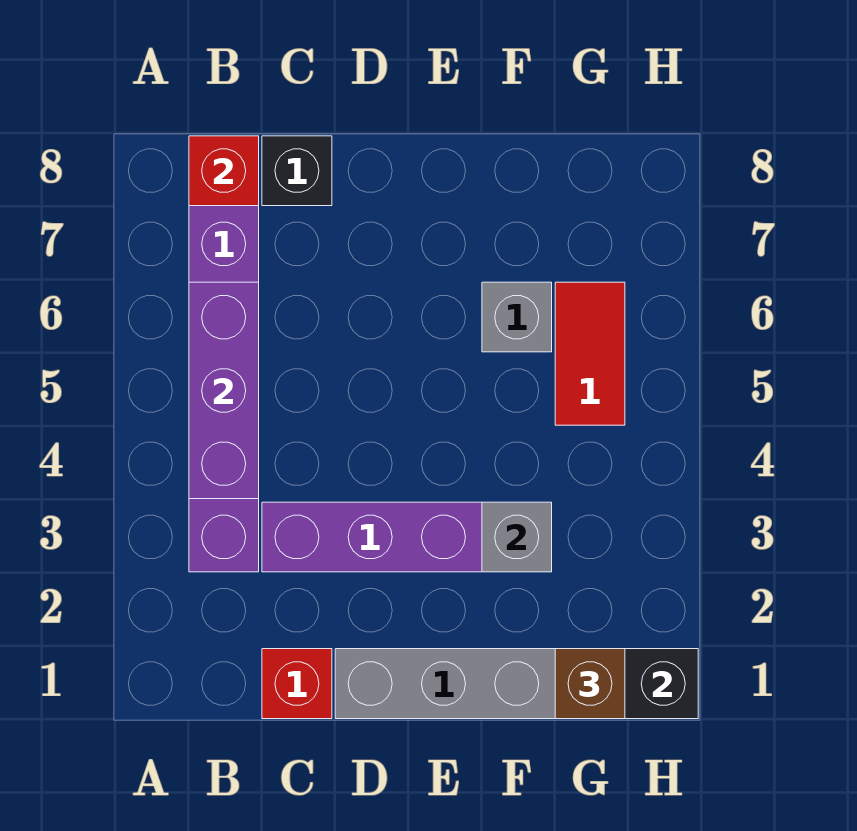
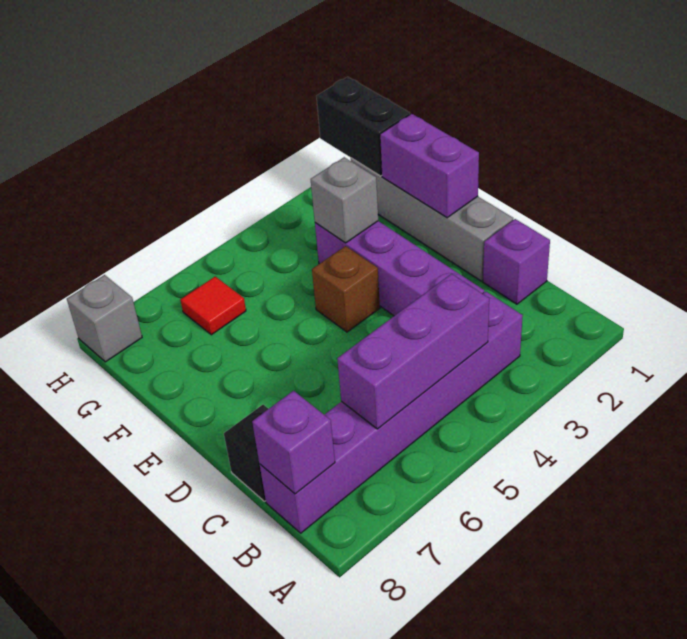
red 1x1 brick [189,136,259,206] -> purple 1x1 brick [252,391,335,494]
red 1x1 brick [262,649,332,719] -> purple 1x1 brick [483,219,550,304]
none -> purple 1x2 brick [380,114,479,218]
grey 1x1 brick [482,282,552,352] -> grey 1x1 brick moved to [67,275,142,362]
brown 1x1 brick [555,649,625,719] -> brown 1x1 brick moved to [312,246,380,332]
red 1x2 tile [555,282,625,425] -> red 1x1 tile [180,277,246,335]

